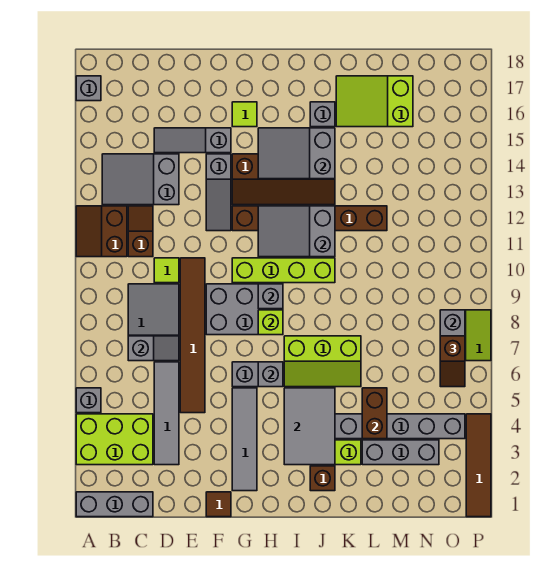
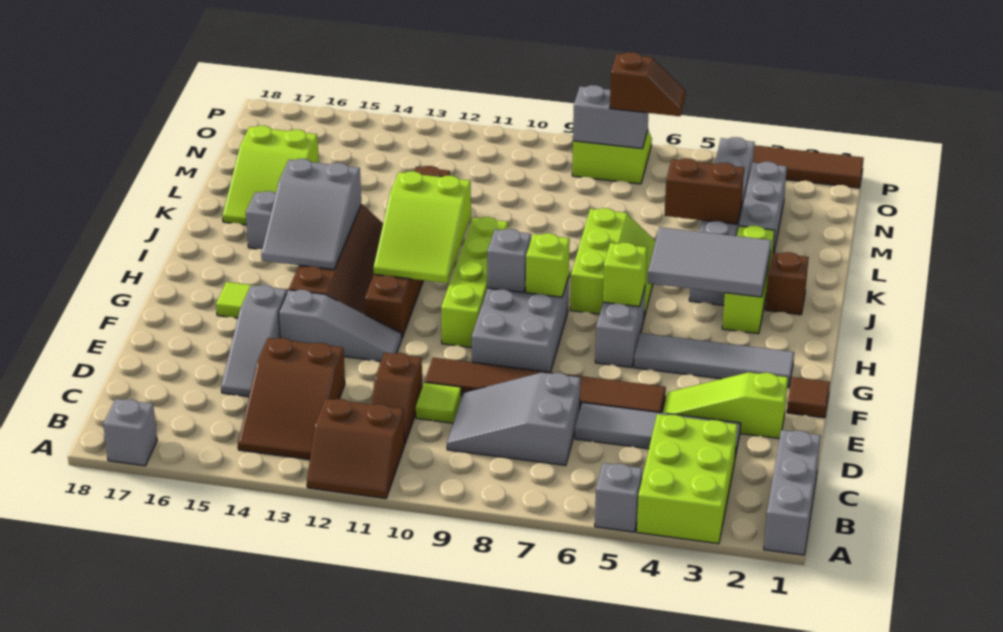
grey 2x3 slope [102,154,179,205] -> brown 2x3 slope [238,338,345,460]
grey 1x2 slope [128,336,179,361] -> none
brown 1x2 slope [128,206,153,257] -> brown 1x2 slope turned to [371,353,422,443]
none -> lime 1x3 slope [663,372,788,439]
grey 1x1 brick [258,362,283,387] -> lime 1x1 brick [603,243,647,307]
grey 2x3 slope [258,206,335,257] -> lime 2x3 slope [374,171,471,283]

